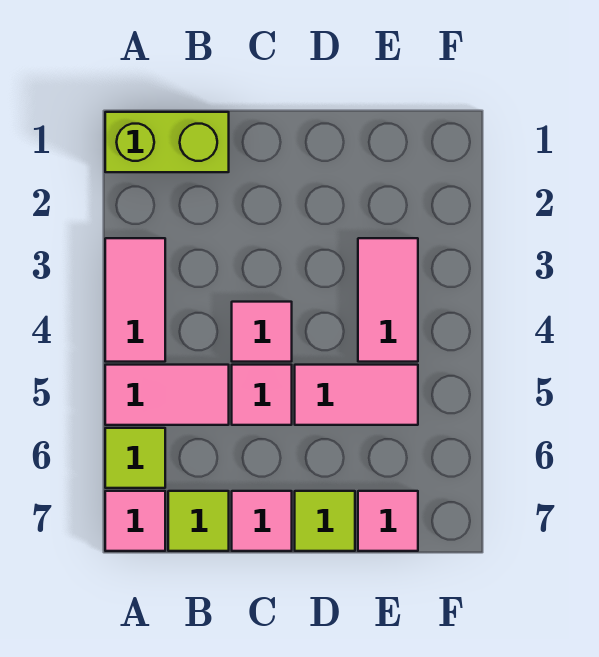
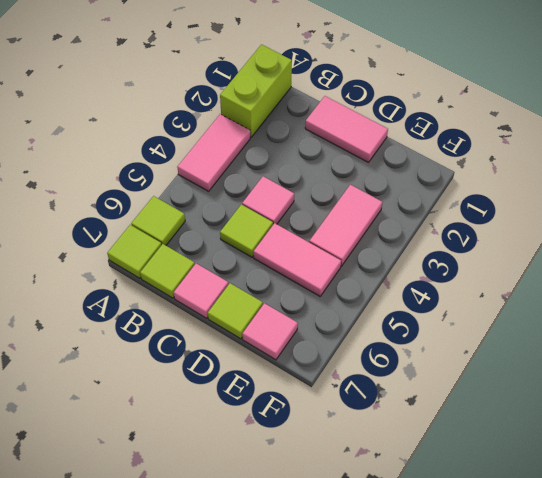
lime 1x2 brick [105,112,229,172] -> lime 1x2 brick turned to [220,45,292,137]
pink 1x2 tile [105,365,229,425] -> pink 1x2 tile moved to [305,96,388,162]
pink 1x1 tile [105,491,165,551] -> lime 1x1 tile [107,225,161,278]
pink 1x1 tile [232,365,292,425] -> lime 1x1 tile [220,204,273,257]

